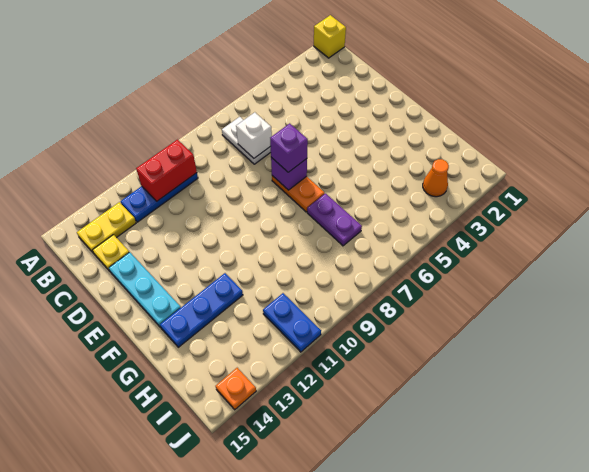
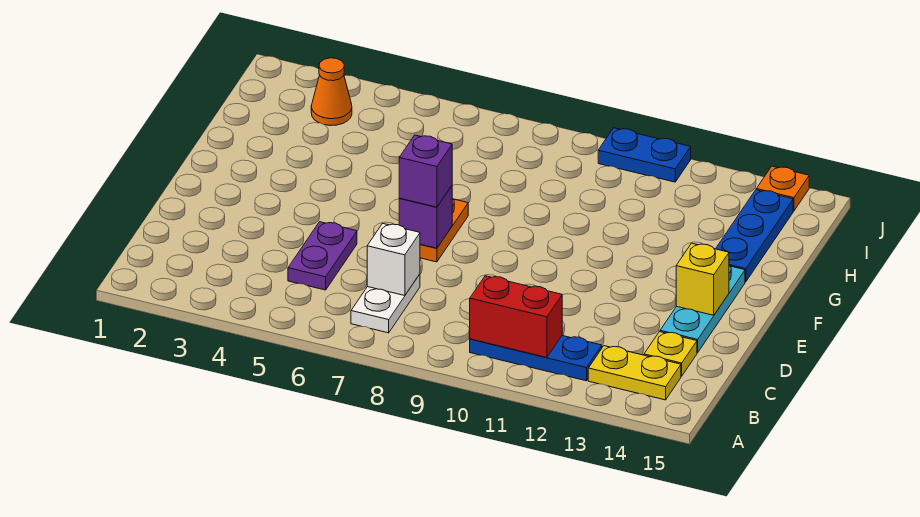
yellow 1x1 brick [314,15,346,58] -> yellow 1x1 brick moved to [676,243,729,315]
purple 1x2 plate [307,193,362,246] -> purple 1x2 plate moved to [288,222,357,290]
blue 1x3 plate [160,273,243,347] -> blue 1x3 plate turned to [716,190,793,282]
blue 1x2 plate [263,293,321,352] -> blue 1x2 plate turned to [598,128,691,182]

